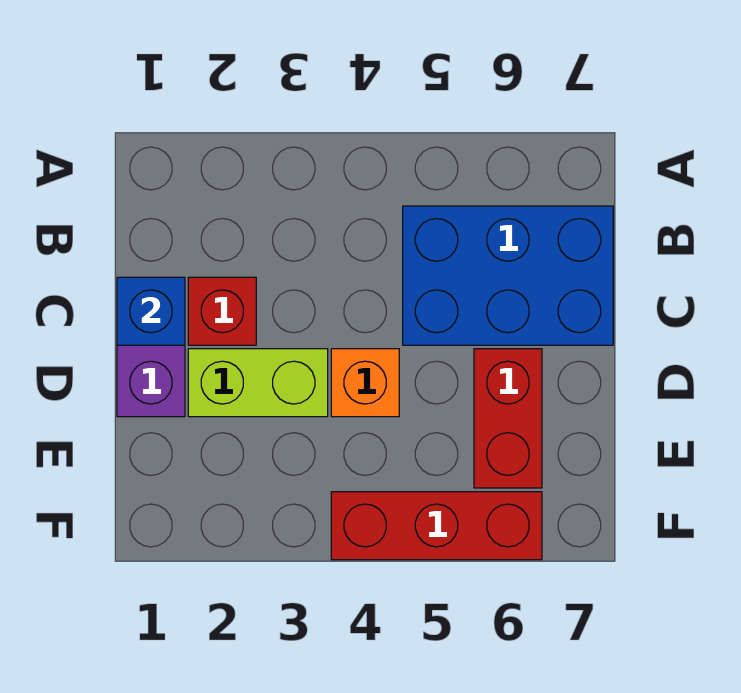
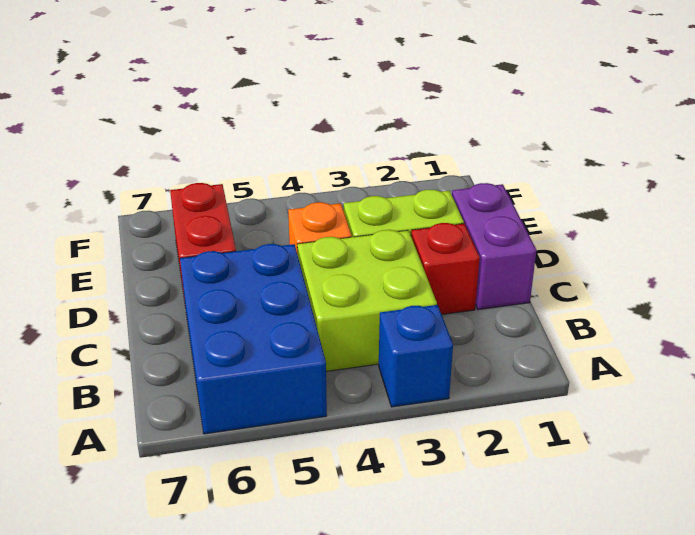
none -> lime 2x2 brick [297,230,437,371]
blue 2x3 brick [403,206,613,345] -> blue 2x3 brick turned to [180,244,327,434]
blue 1x1 brick [117,277,185,345] -> blue 1x1 brick moved to [379,305,453,407]
red 1x3 brick [331,492,542,560] -> none

